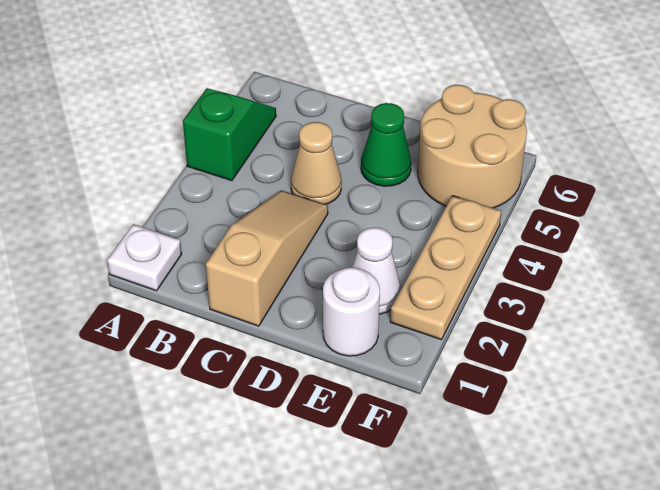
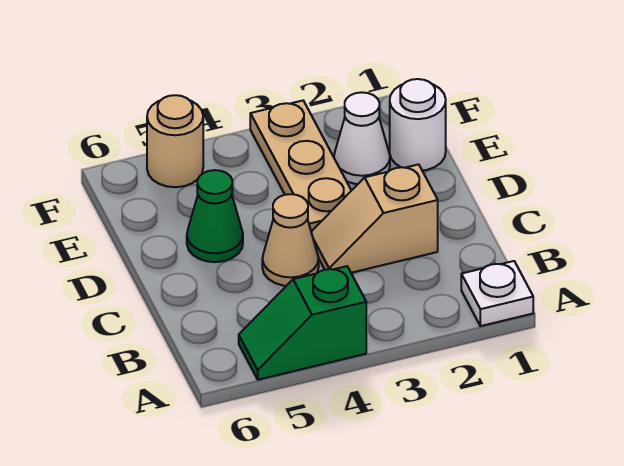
tan 1x3 slope [206,190,328,326] -> tan 1x2 slope [311,164,438,273]
tan 2x2 round brick [418,85,527,208] -> tan 1x1 round brick [147,95,203,187]
tan 1x3 plate [390,196,501,340] -> tan 1x3 plate turned to [250,101,351,232]

